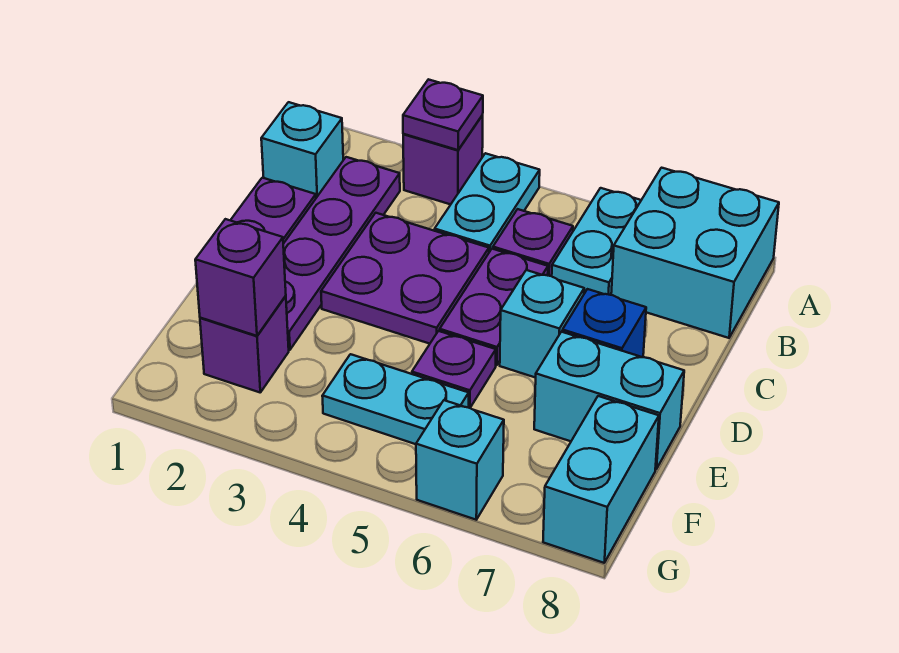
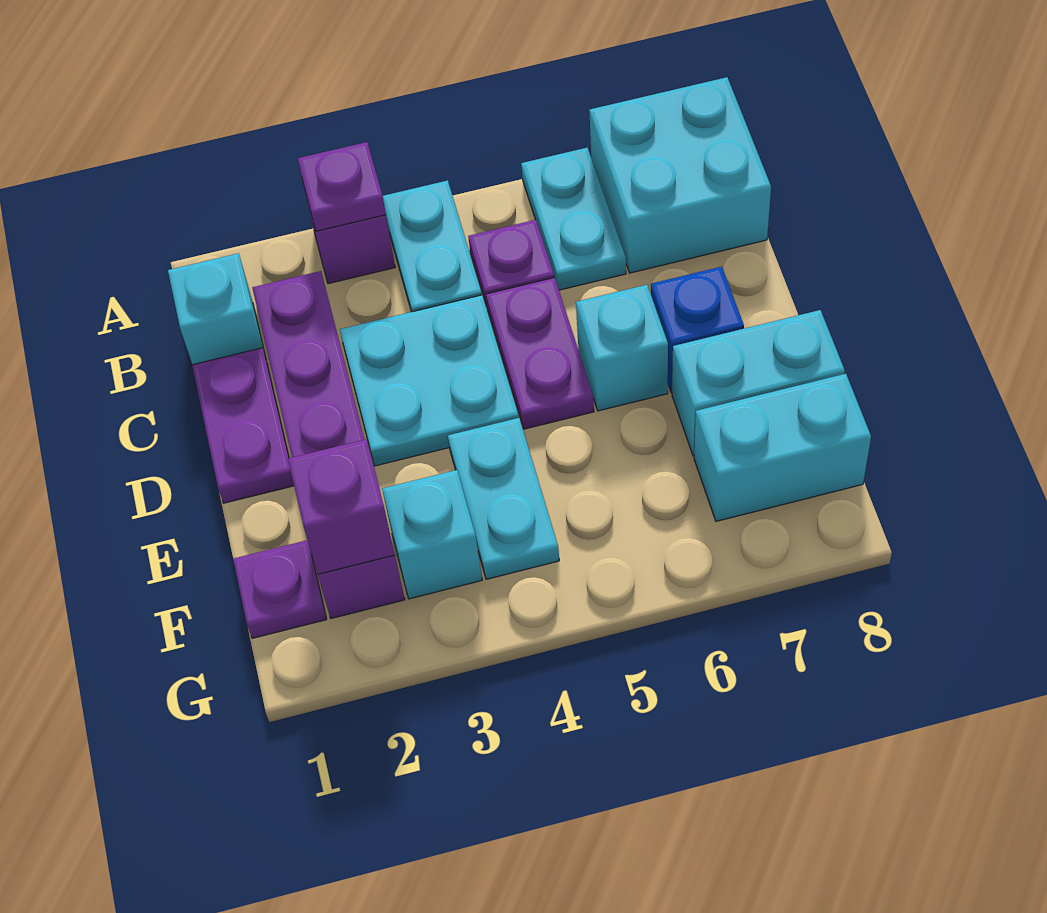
purple 2x2 plate [321,213,489,344] -> cyan 2x2 plate [340,295,519,466]
purple 1x1 plate [412,331,496,408] -> purple 1x1 plate moved to [233,540,326,638]
cyan 1x2 plate [322,354,469,444] -> cyan 1x2 plate turned to [448,418,559,579]
cyan 1x2 brick [543,396,659,563] -> cyan 1x2 brick turned to [694,374,871,521]
cyan 1x1 brick [416,400,504,520] -> cyan 1x1 brick moved to [382,470,482,599]

